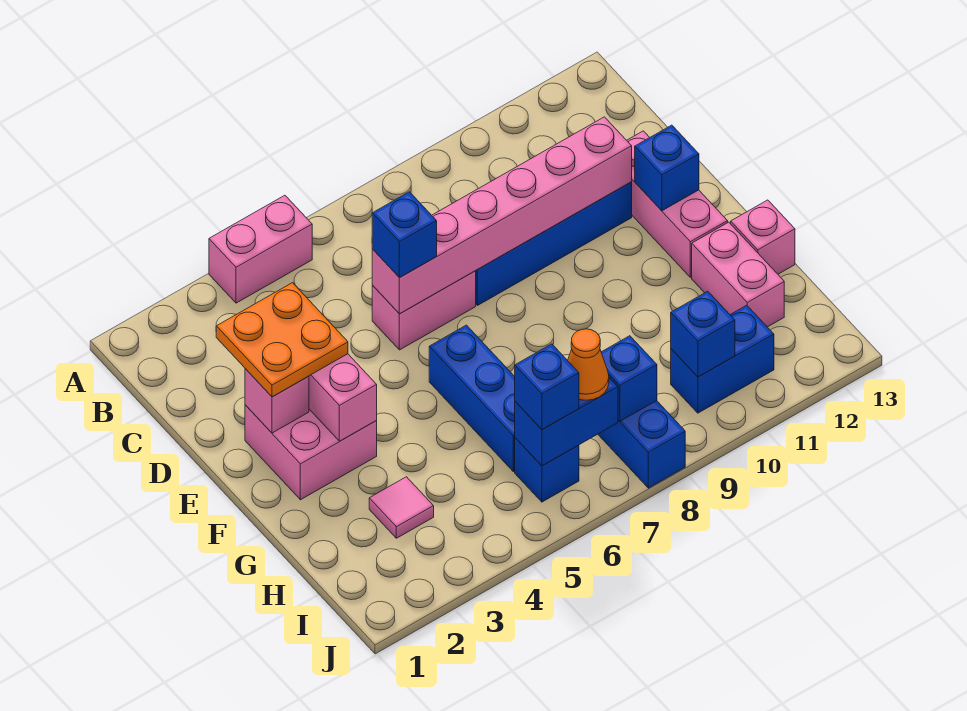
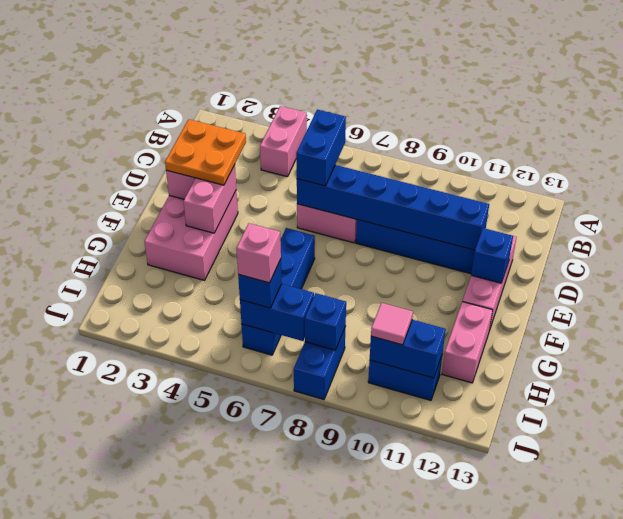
pink 1x2 brick [209,195,312,303] -> pink 1x2 brick turned to [260,106,307,177]
pink 1x6 brick [372,117,632,314] -> blue 1x6 brick [297,165,489,250]
blue 1x1 brick [372,192,437,277] -> blue 1x2 brick [296,110,346,186]
pink 2x2 brick [245,405,377,500] -> pink 2x3 brick [144,190,238,280]
pink 1x1 brick [731,200,795,274] -> pink 1x1 brick moved to [236,223,281,283]
pink 1x1 tile [369,477,434,538] -> pink 1x1 tile moved to [371,303,413,345]
orange 1x1 cone [568,329,609,400] -> none
blue 1x1 brick [671,291,735,377] -> blue 1x2 brick [370,320,446,378]

